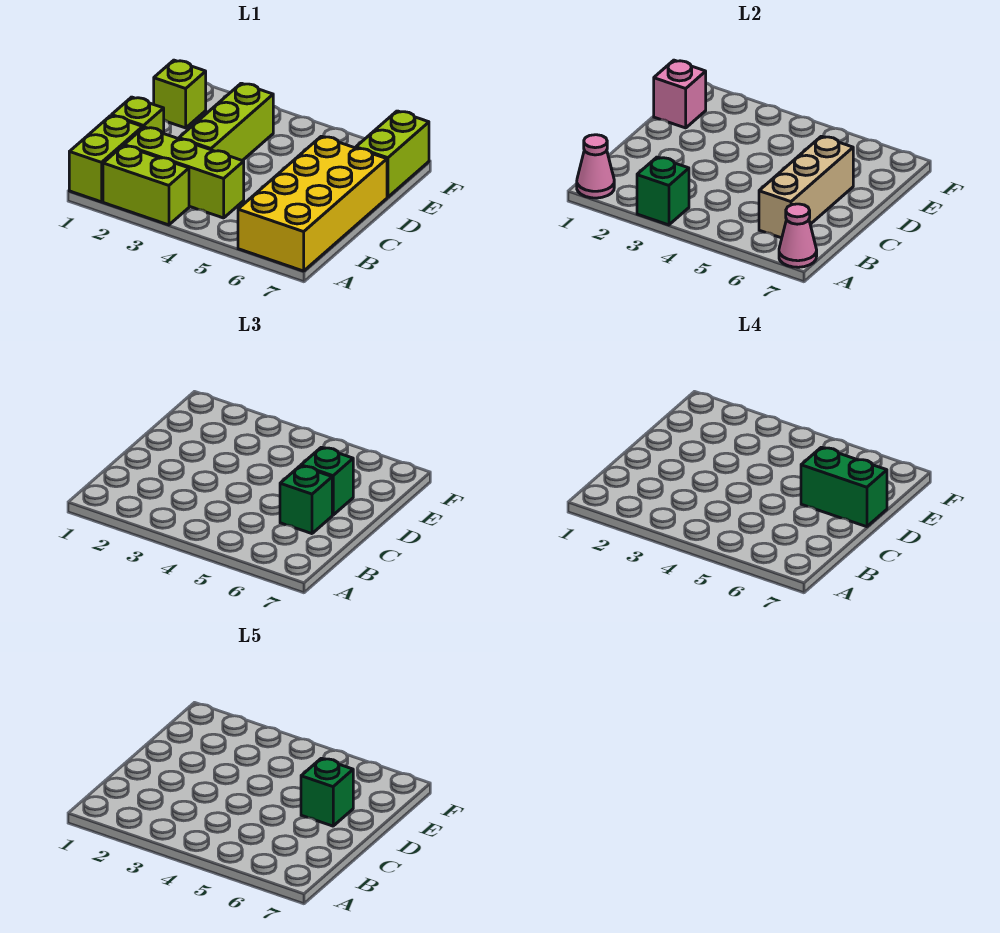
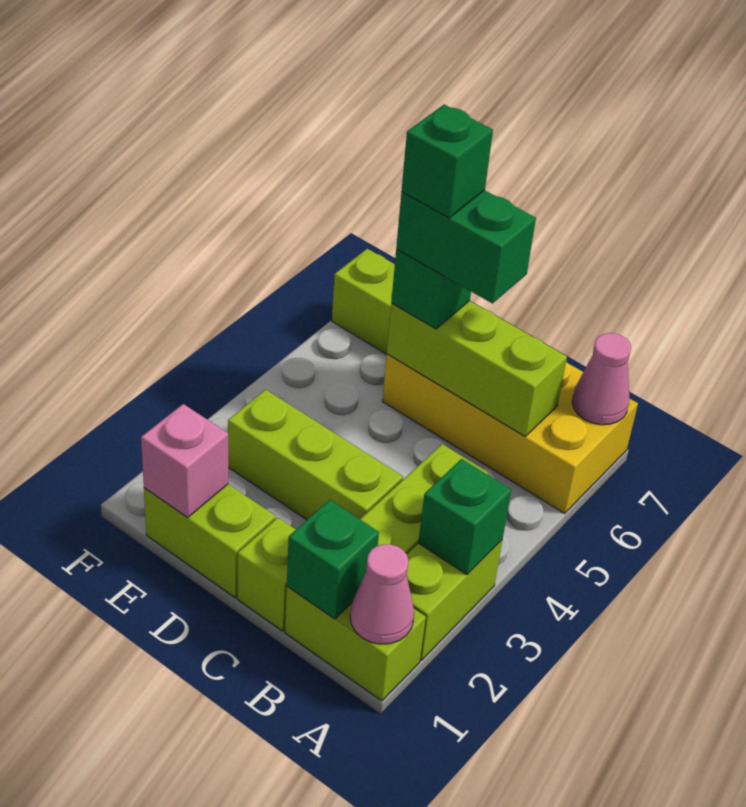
tan 1x3 brick [759,136,853,238] -> lime 1x3 brick [387,301,567,436]
green 1x1 brick [280,466,332,534] -> green 1x1 brick moved to [287,500,379,619]
green 1x2 brick [801,447,887,527] -> green 1x2 brick turned to [396,190,536,303]
lime 1x1 brick [154,60,206,128] -> lime 1x2 brick [144,484,276,598]

